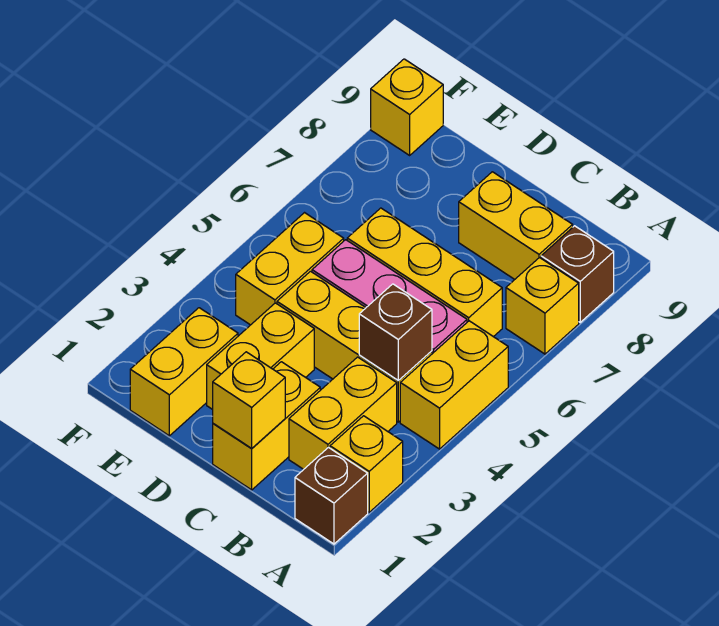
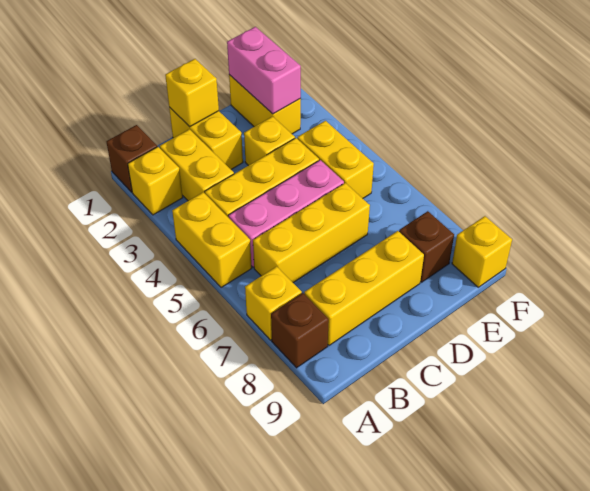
brown 1x1 brick [359,284,432,380] -> brown 1x1 brick moved to [399,211,454,282]
yellow 1x2 brick [459,172,573,280] -> yellow 1x3 brick [304,231,424,346]
yellow 1x2 brick [207,303,314,410] -> yellow 1x1 brick [244,116,295,166]
none -> pink 1x2 brick [227,27,301,114]

